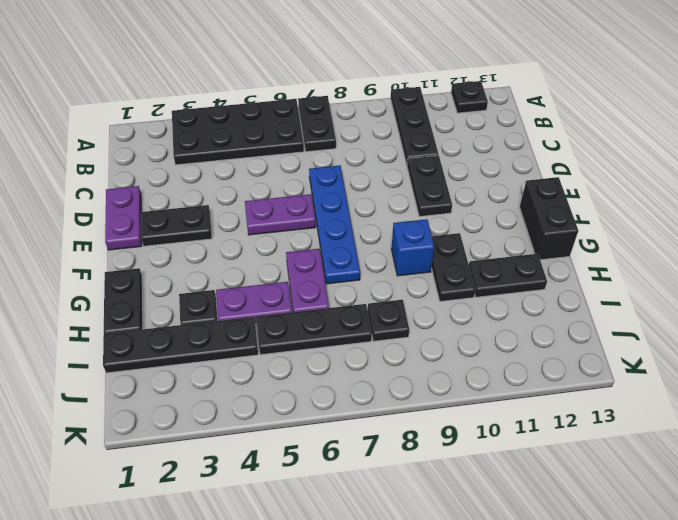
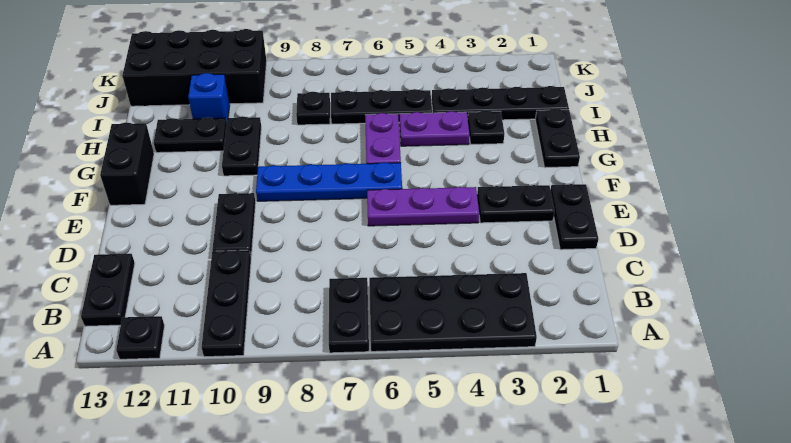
none -> black 1x2 plate [81,254,135,326]
purple 1x2 plate [105,186,142,250] -> black 1x2 plate [550,184,598,250]
blue 1x4 plate [309,165,360,284] -> blue 1x4 plate turned to [256,162,402,201]
purple 1x2 plate [245,194,316,235] -> purple 1x3 plate [367,187,479,226]
blue 1x1 brick [391,219,434,276] -> blue 1x1 brick moved to [188,73,230,122]
none -> black 2x4 brick [122,29,267,106]

